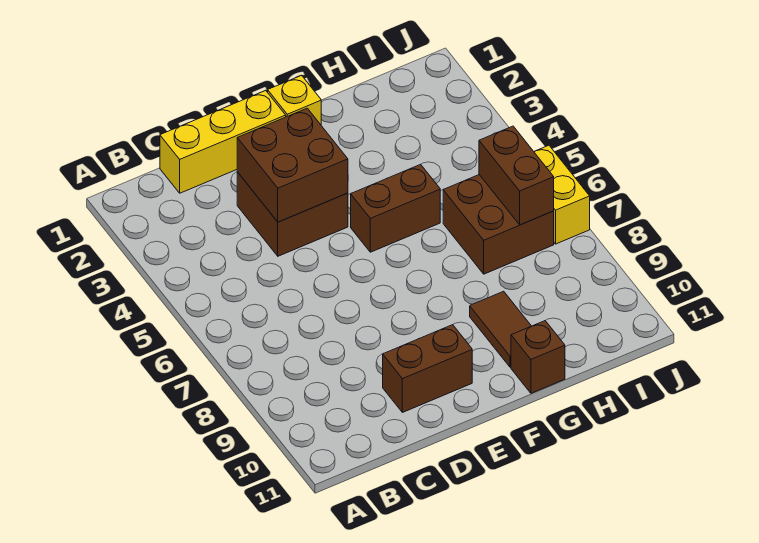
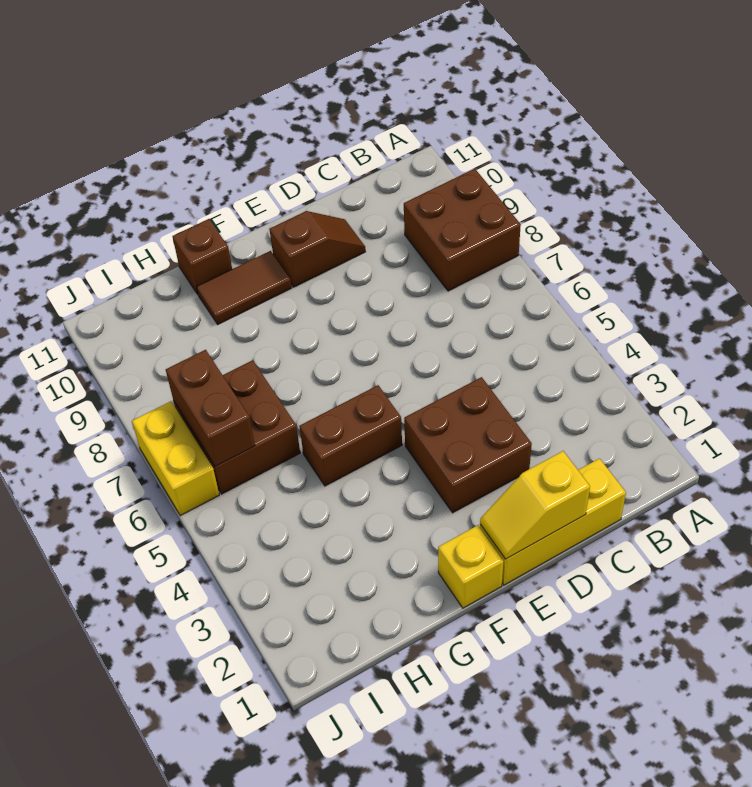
none -> yellow 1x2 slope [480,451,590,559]
brown 2x2 brick [237,108,348,222] -> brown 2x2 brick moved to [404,169,521,291]
brown 1x2 brick [383,325,472,412] -> brown 1x2 slope [270,211,365,287]
brown 1x2 tile [470,291,531,367] -> brown 1x2 tile turned to [197,251,291,324]

